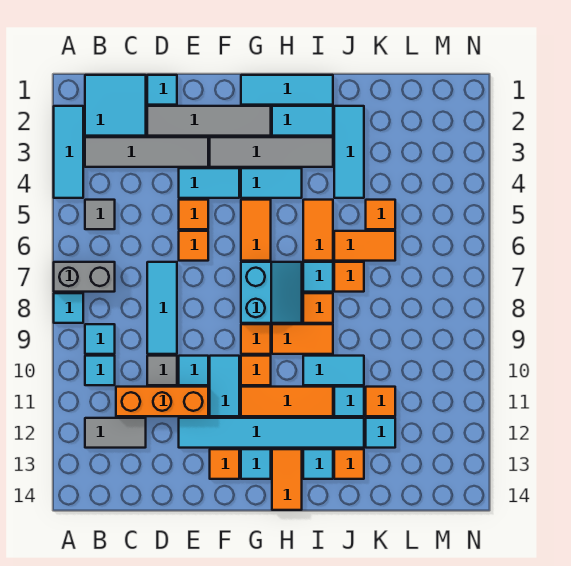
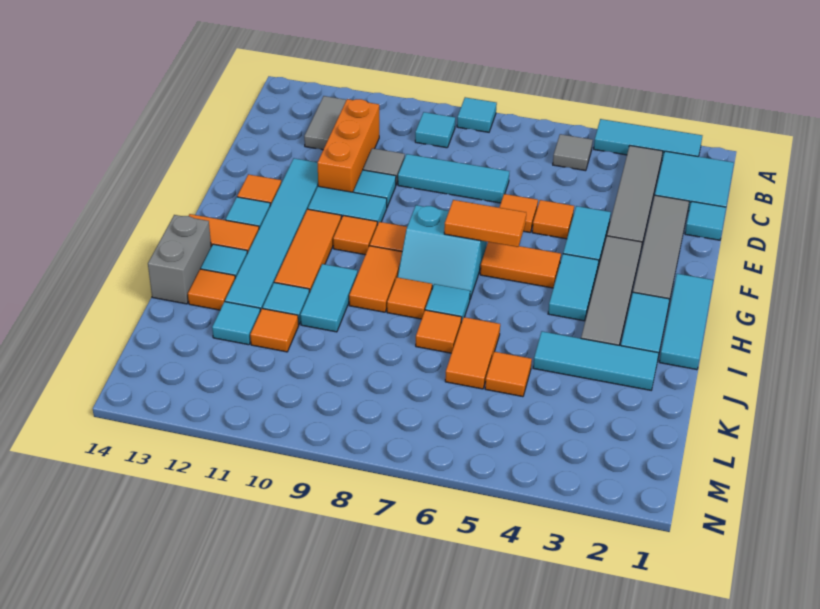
grey 1x2 brick [54,262,115,292] -> grey 1x2 brick moved to [148,215,211,304]
cyan 1x1 tile [85,356,115,385] -> none
orange 1x2 tile [303,200,333,261] -> orange 1x2 tile moved to [444,200,526,247]

